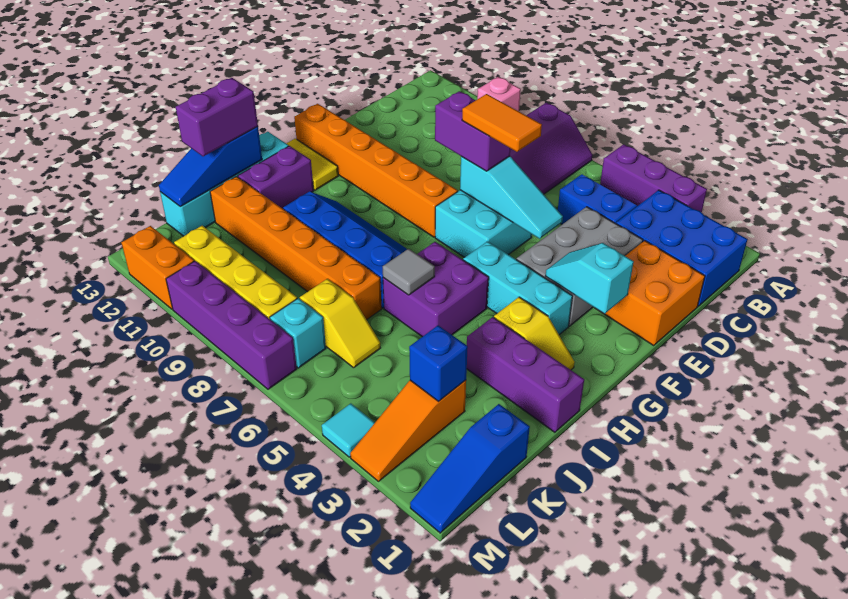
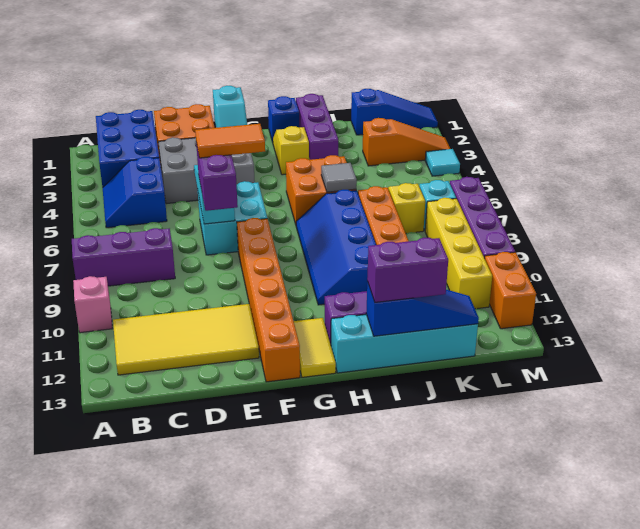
purple 1x3 brick [600,144,707,213] -> none
none -> yellow 2x4 tile [113,304,259,375]
orange 1x2 tile [462,94,542,152] -> orange 1x2 tile turned to [195,124,265,158]
cyan 1x3 brick [463,241,572,335] -> none
purple 2x2 brick [383,242,489,337] -> orange 2x2 brick [286,155,356,224]
blue 1x1 brick [409,325,468,401] -> blue 1x1 brick moved to [268,96,299,142]

